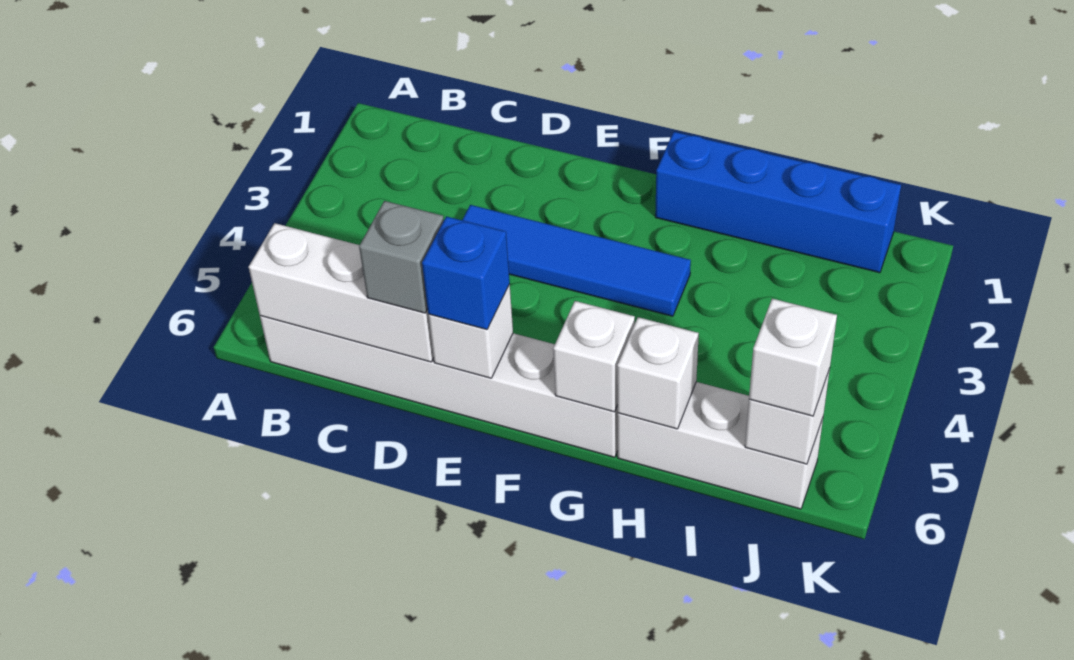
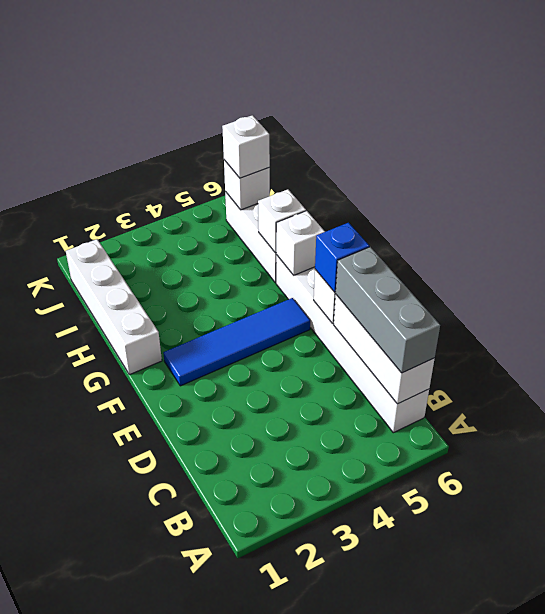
blue 1x4 tile [462,205,691,316] -> blue 1x4 tile turned to [163,298,310,386]
grey 1x1 brick [359,201,444,313] -> grey 1x3 brick [336,247,440,373]
blue 1x4 brick [655,132,901,273] -> white 1x4 brick [66,239,162,375]

